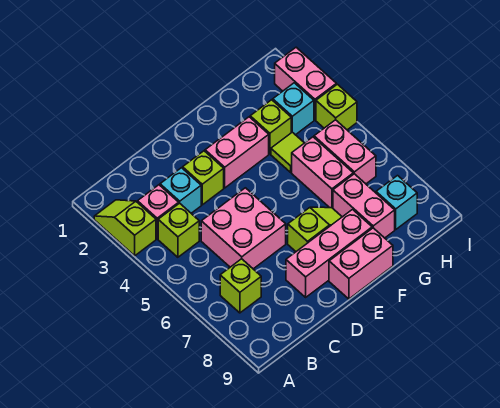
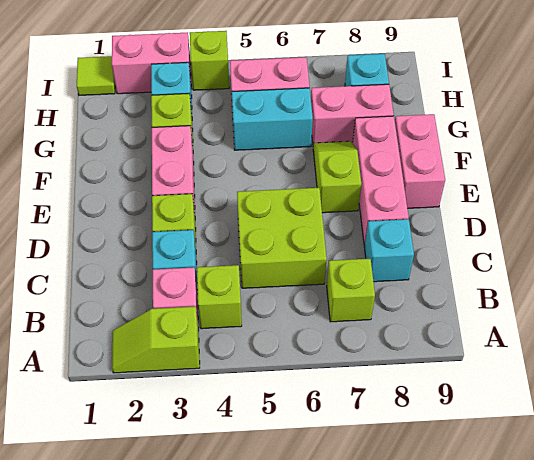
pink 2x2 brick [201,188,286,269] -> lime 2x2 brick [237,188,327,288]
none -> cyan 1x1 brick [364,219,414,282]
lime 1x1 tile [271,132,304,172] -> lime 1x1 tile moved to [77,56,115,95]
pink 1x2 brick [292,137,353,208] -> cyan 1x2 brick [232,88,313,150]

